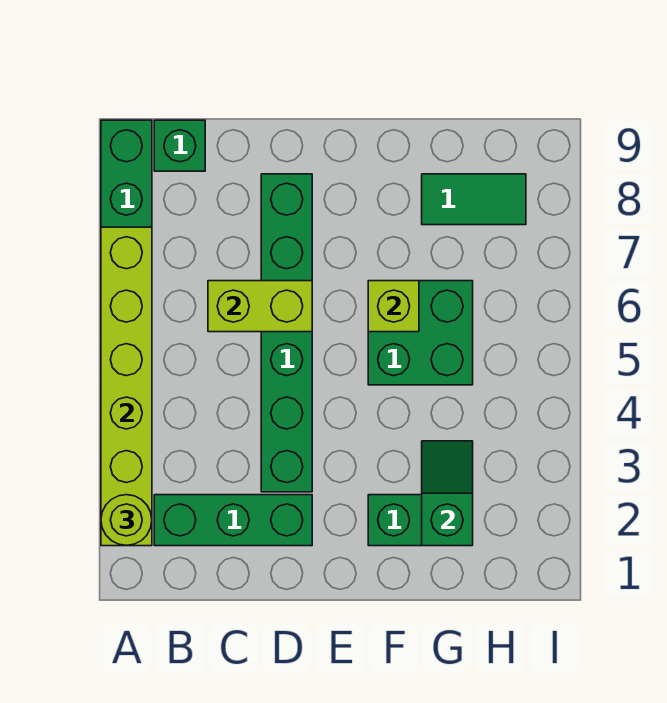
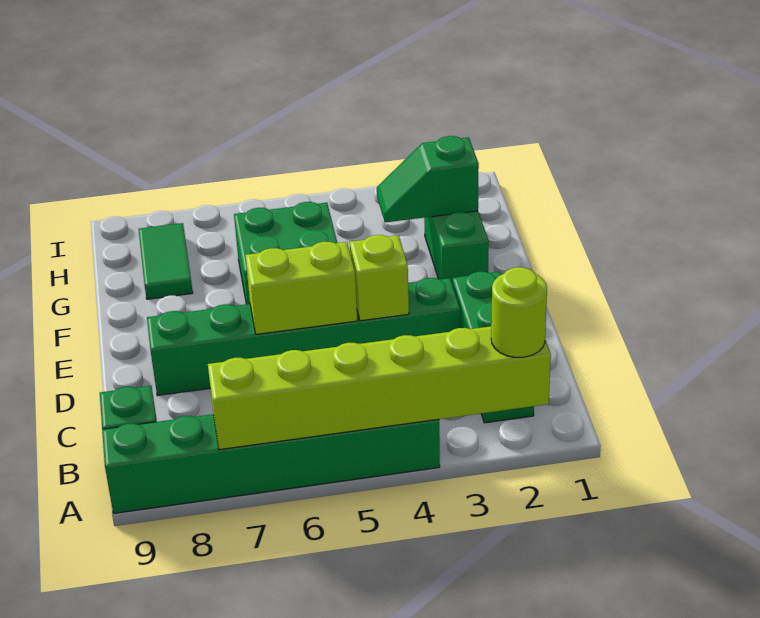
lime 1x2 brick [208,281,312,332] -> lime 1x2 brick turned to [245,242,357,334]
lime 1x1 brick [368,281,419,332] -> lime 1x1 brick moved to [350,235,409,321]

